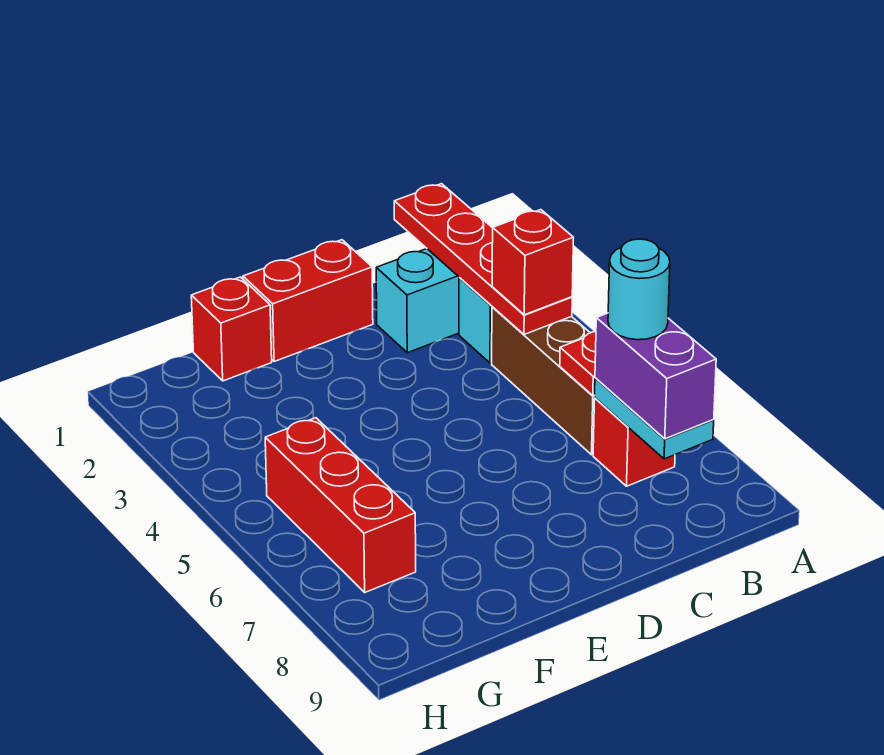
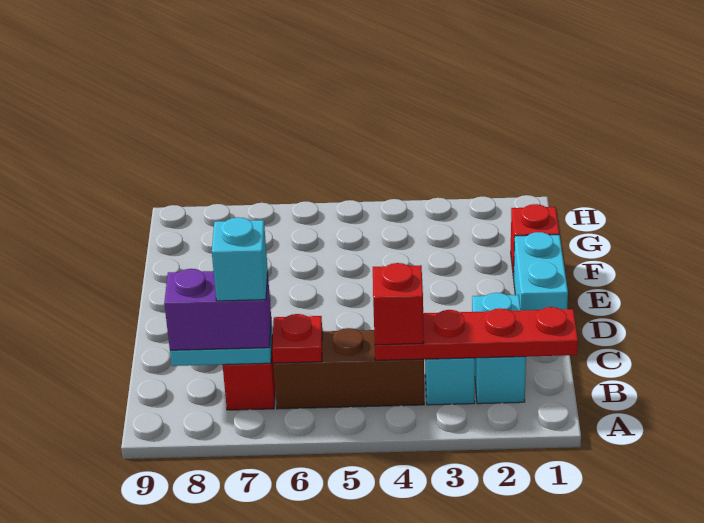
cyan 1x1 round brick [608,239,670,340] -> cyan 1x1 brick [212,217,268,301]
red 1x2 brick [243,240,373,362] -> cyan 1x2 brick [514,232,568,311]
red 1x3 brick [265,418,416,592] -> none

